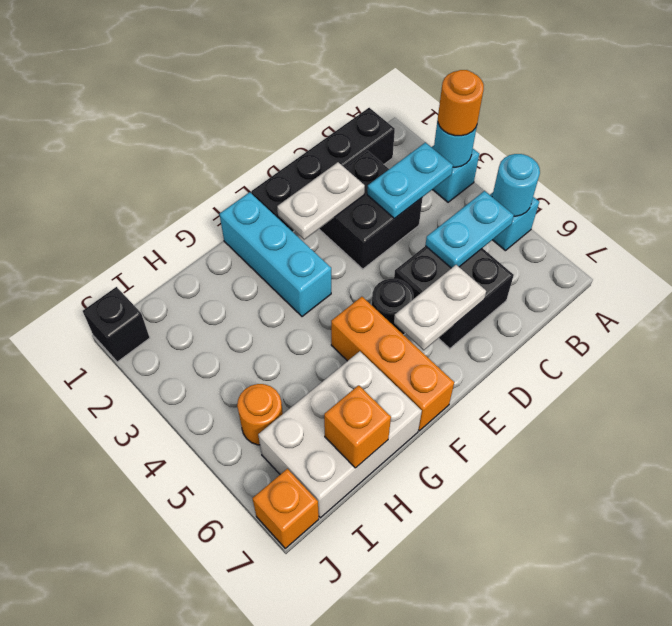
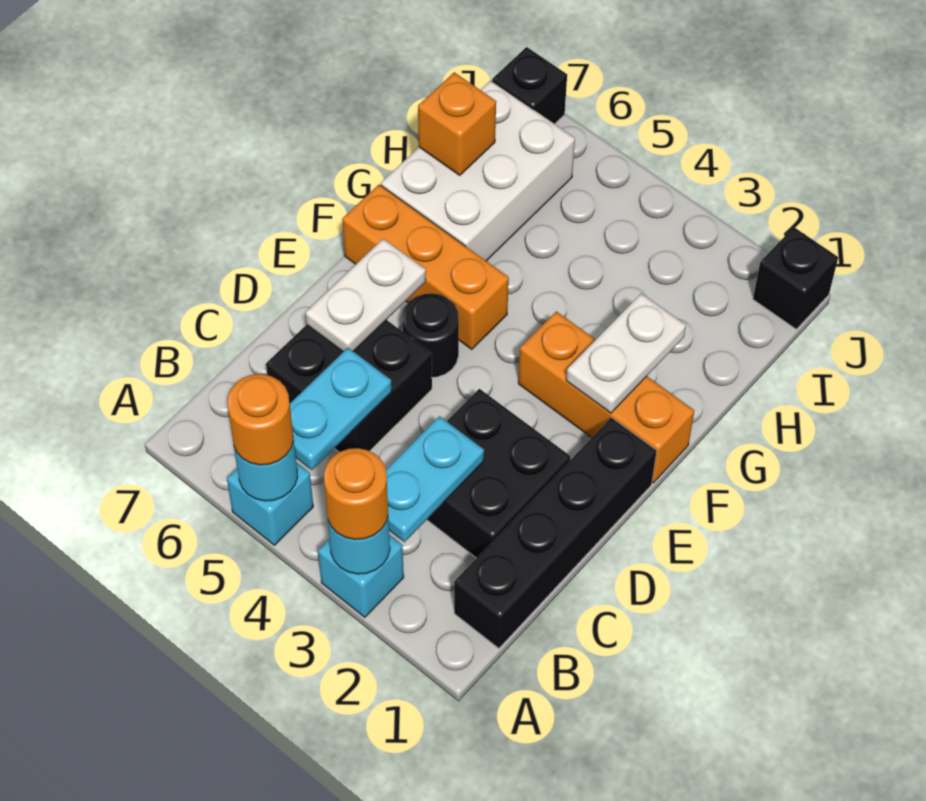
white 1x2 plate [277,162,365,240] -> white 1x2 plate moved to [566,293,686,413]
cyan 1x3 brick [220,192,331,317] -> orange 1x3 brick [518,311,694,483]
orange 1x1 round brick [237,384,283,445] -> orange 1x1 round brick moved to [227,374,293,465]
orange 1x1 brick [253,469,319,548] -> black 1x1 brick [492,47,567,124]

